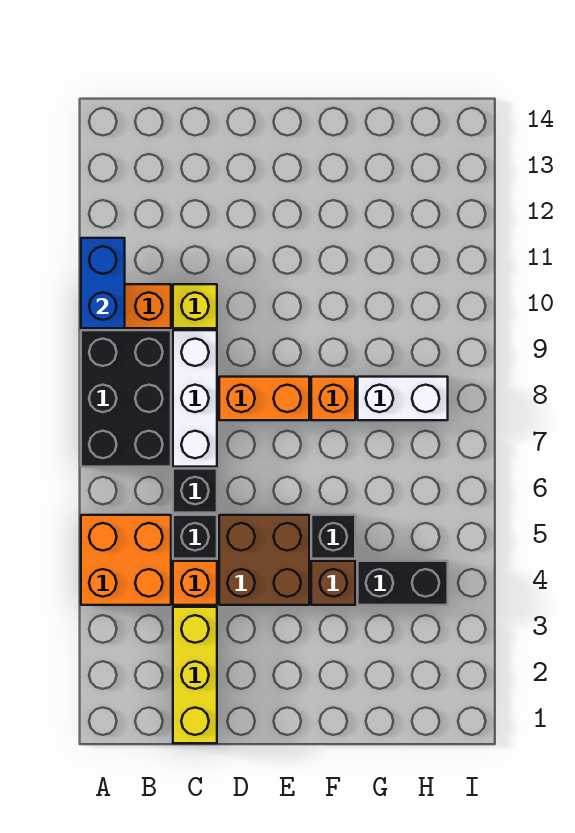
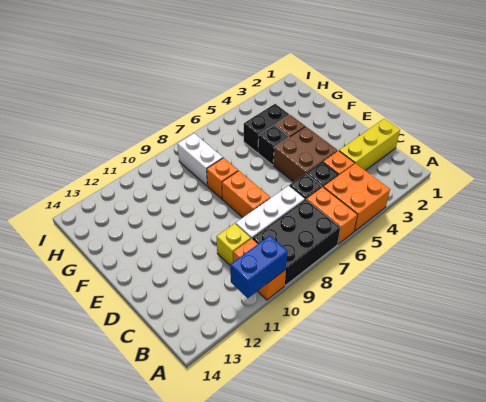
none -> orange 1x2 brick [306,187,357,244]
black 1x2 brick [358,561,448,605] -> black 1x2 brick turned to [244,104,289,153]

